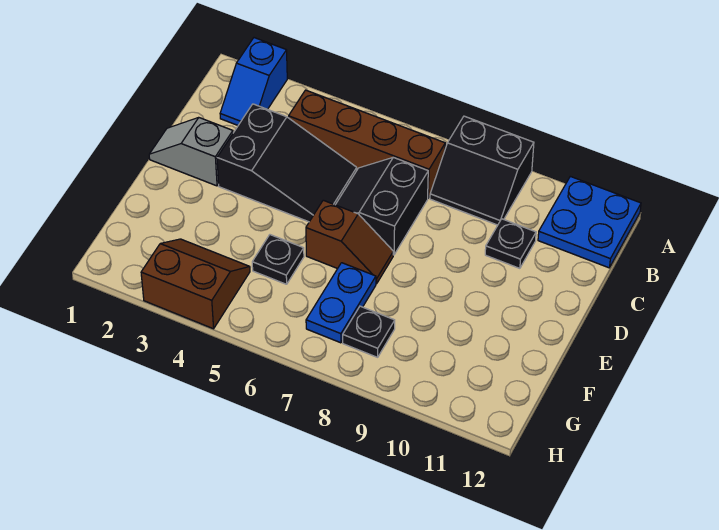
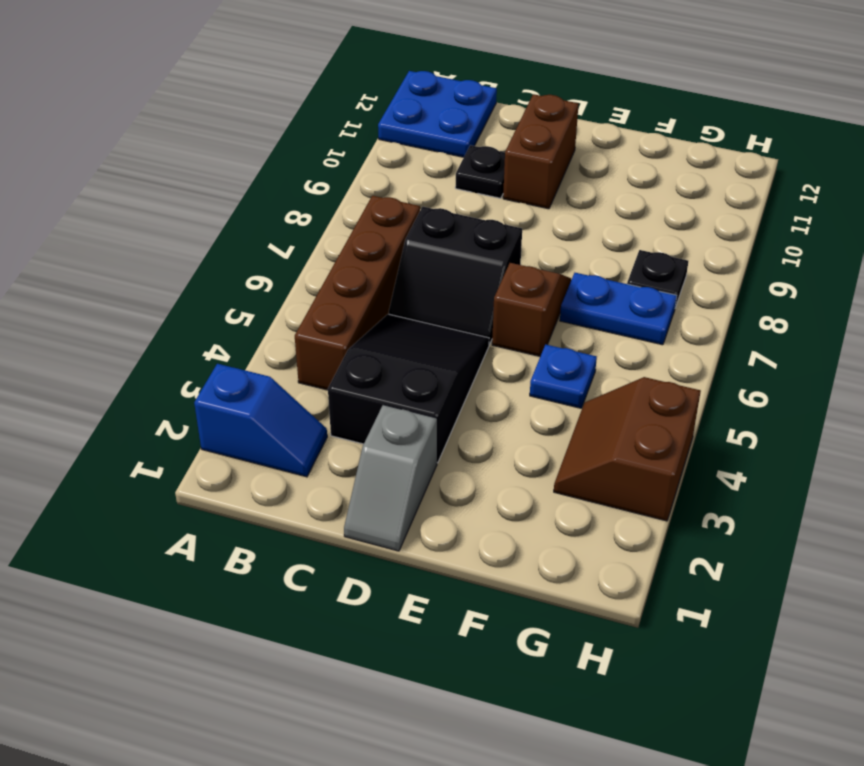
black 2x2 slope [430,116,534,225] -> none
none -> brown 1x2 brick [503,94,579,209]
black 1x1 plate [252,235,304,284] -> blue 1x1 plate [530,344,597,408]

